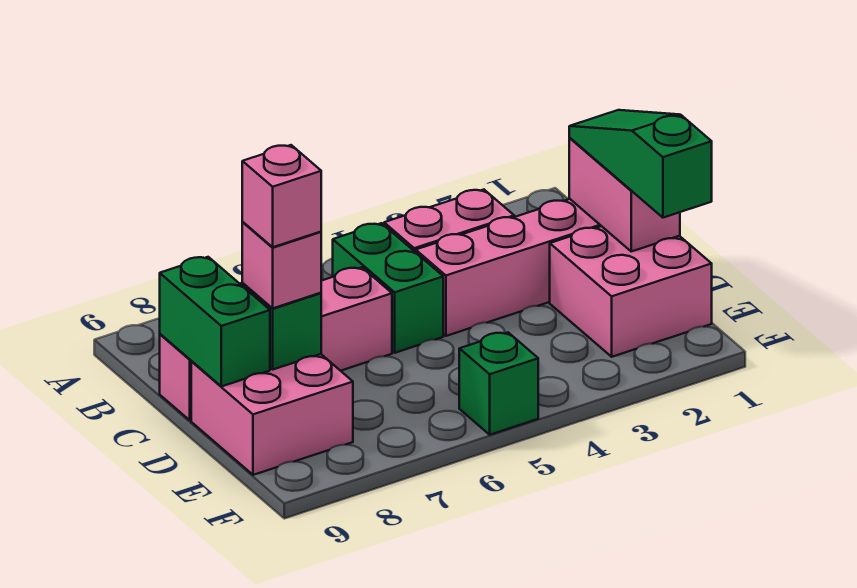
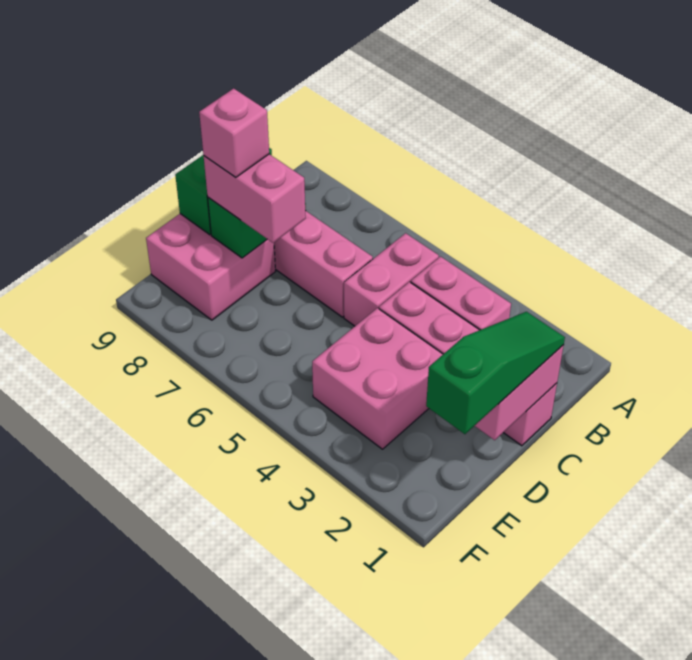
green 1x2 brick [333,223,443,353] -> pink 1x2 brick [344,233,439,326]
pink 2x2 brick [550,226,712,357] -> pink 2x2 brick moved to [312,308,443,449]
pink 1x1 brick [242,222,321,308] -> pink 1x2 brick [204,154,306,243]
green 1x1 brick [459,333,538,435] -> none

